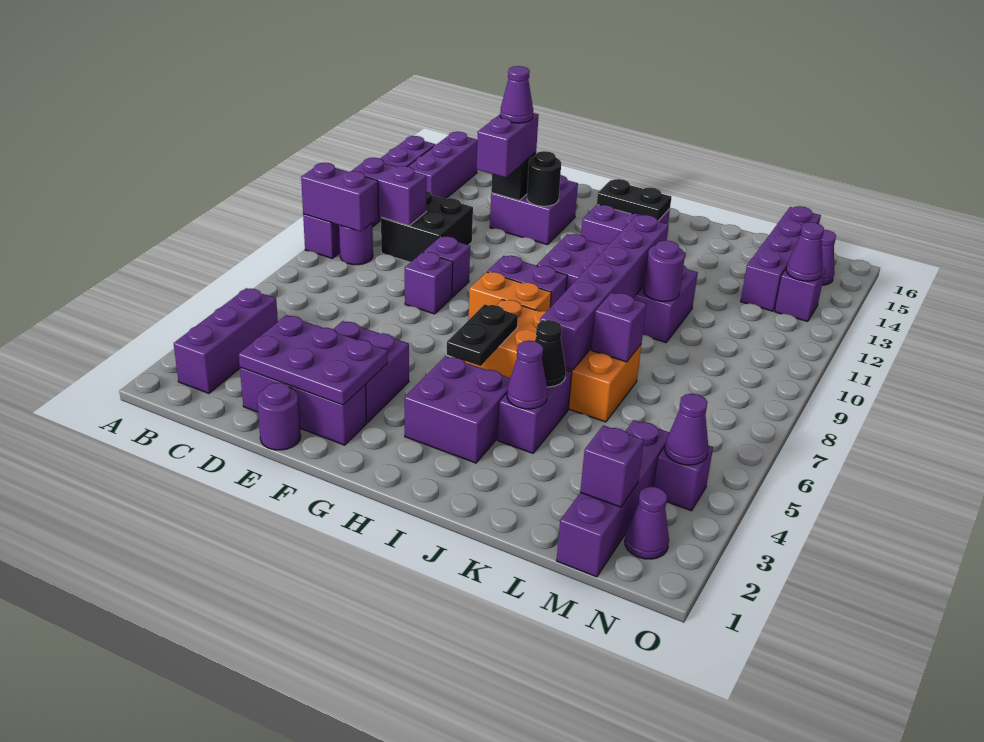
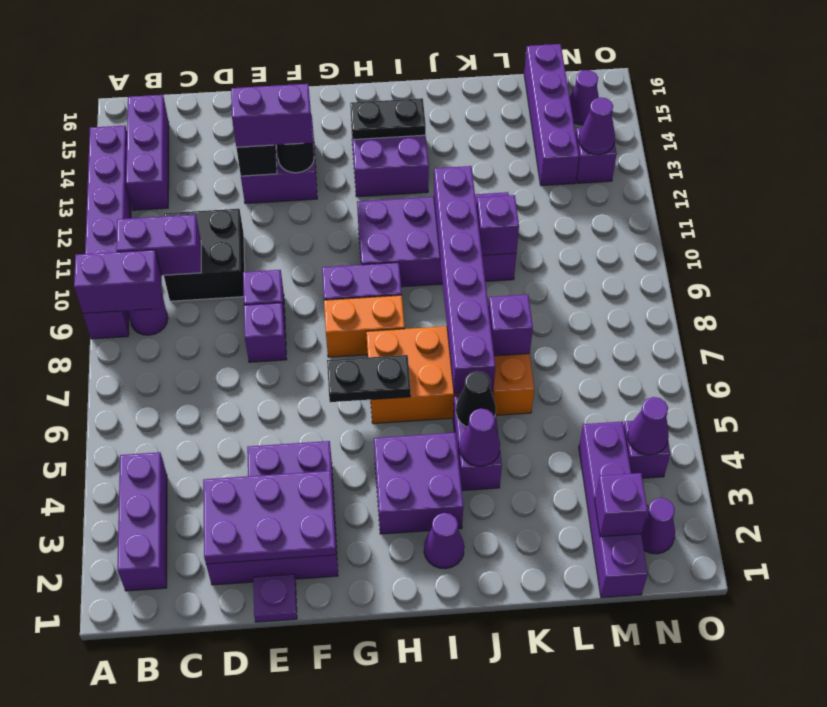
purple 1x1 round brick [257,383,301,450] -> purple 1x1 plate [253,574,297,622]
purple 1x2 brick [477,113,539,177] -> purple 1x2 brick turned to [231,84,312,147]
purple 1x1 cone [500,66,533,123] -> purple 1x1 cone moved to [424,513,464,569]
black 1x2 plate [447,304,518,366] -> black 1x2 plate turned to [327,355,411,402]
purple 1x1 round brick [644,240,685,301] -> purple 1x1 brick [477,195,519,255]

